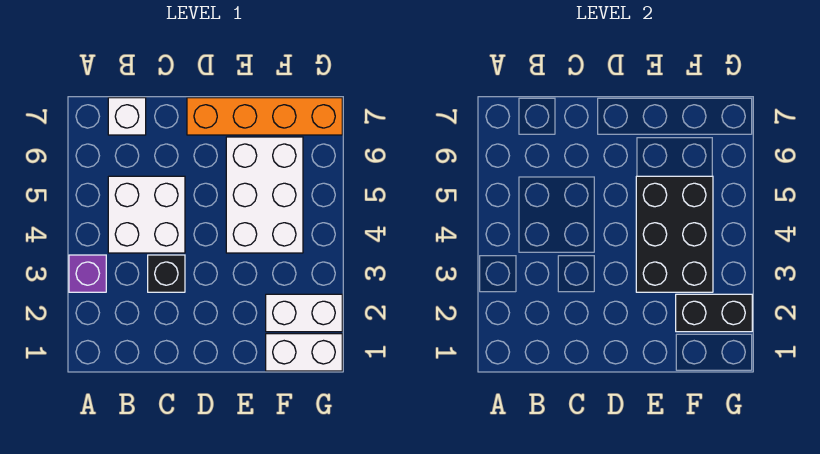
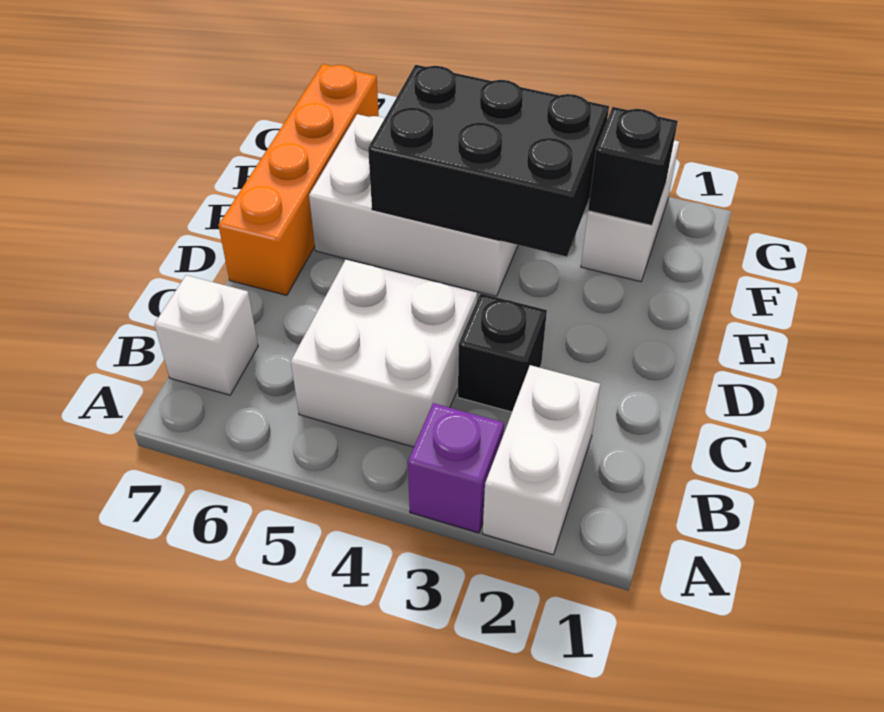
white 1x2 brick [266,334,342,371] -> white 1x2 brick moved to [483,365,600,555]
black 1x2 brick [676,294,752,332] -> black 1x1 brick [588,107,678,225]

